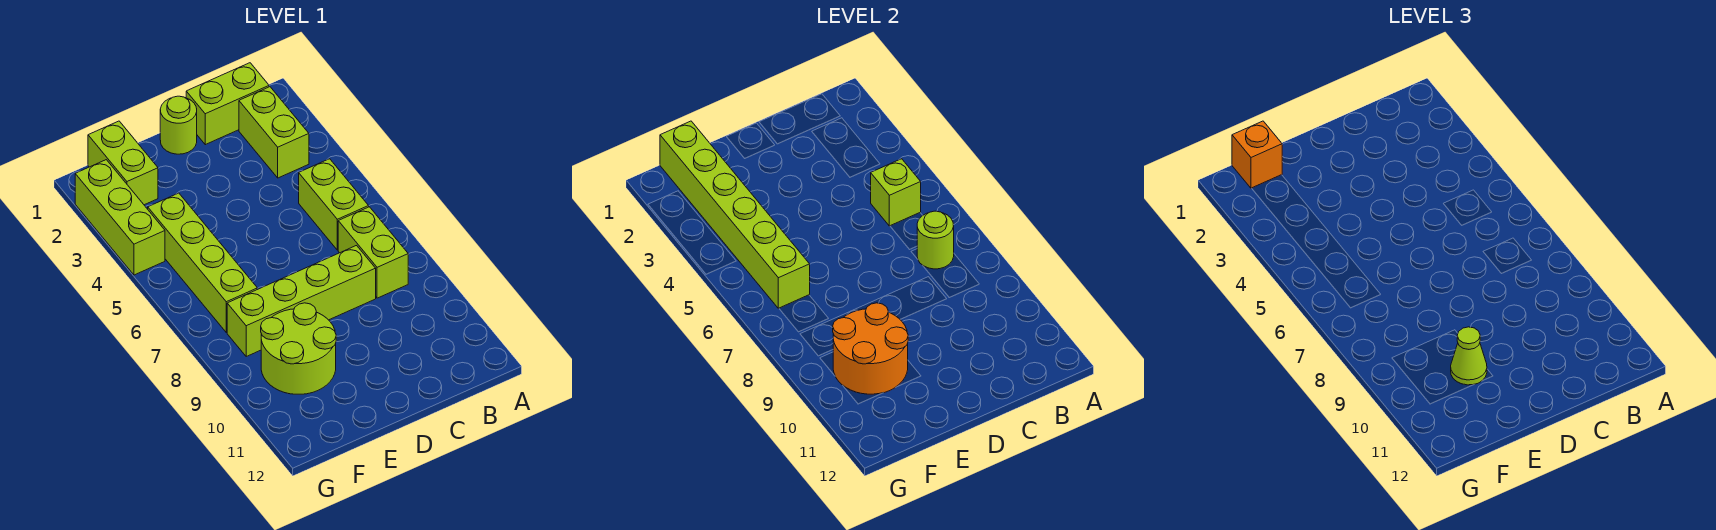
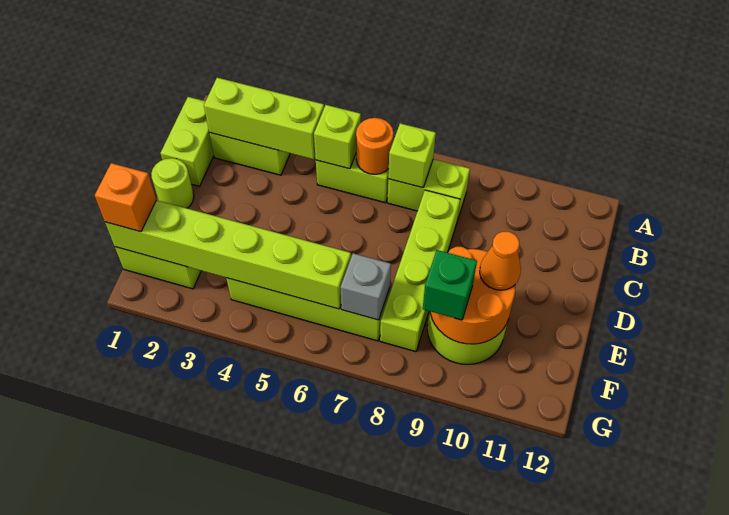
none -> orange 1x1 round brick [356,118,394,174]
lime 1x1 round brick [917,211,954,269] -> lime 1x1 brick [388,123,436,188]
lime 1x1 cone [1451,327,1487,385] -> orange 1x1 cone [480,232,521,290]
none -> grey 1x1 brick [341,253,391,320]
none -> green 1x1 brick [423,250,477,320]
lime 1x3 brick [75,160,165,275] -> lime 1x3 brick moved to [204,78,324,159]

